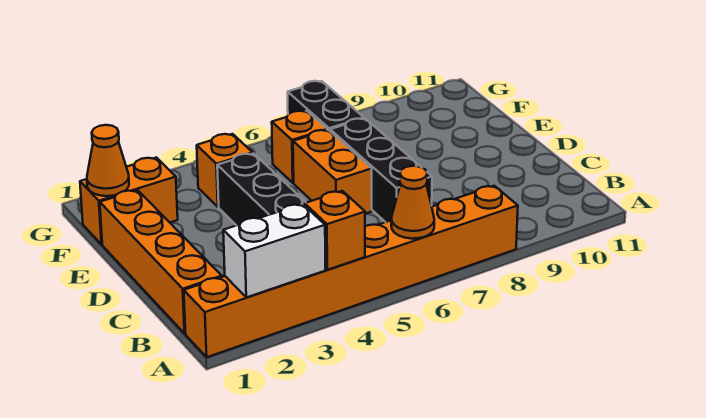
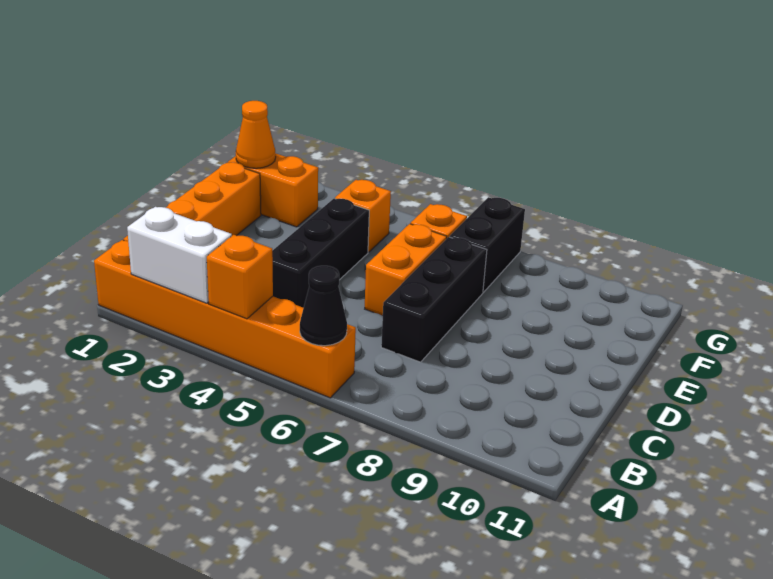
orange 1x8 brick [184,186,518,357] -> orange 1x6 brick [94,240,356,398]
orange 1x1 cone [391,166,434,239] -> black 1x1 cone [300,266,347,346]

